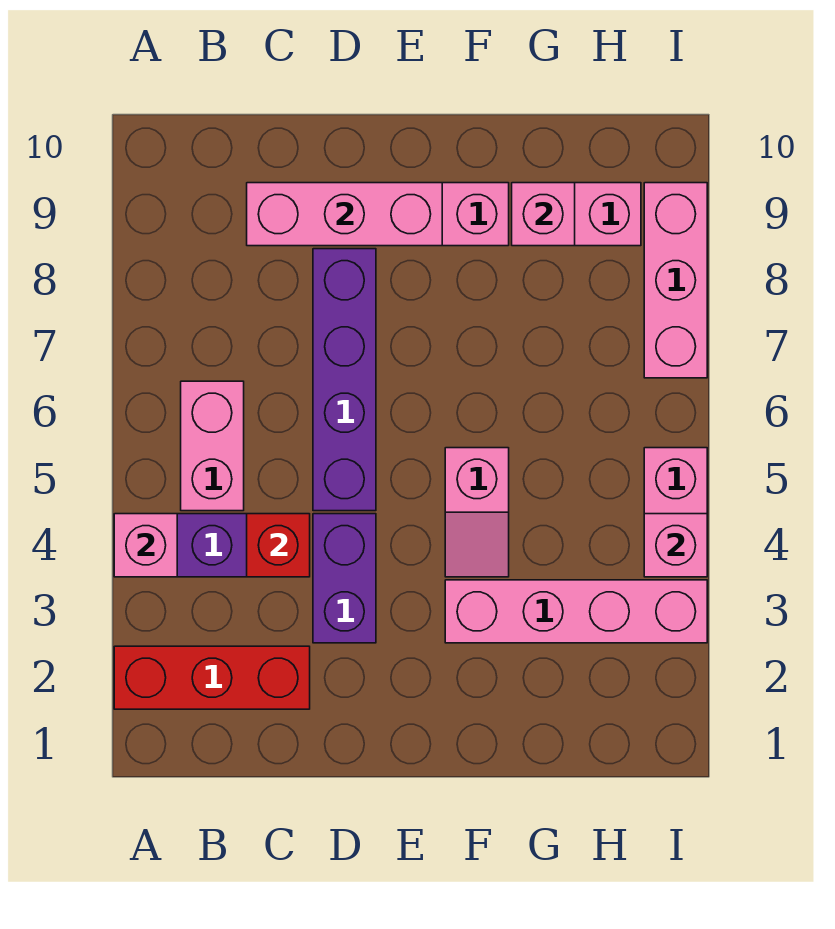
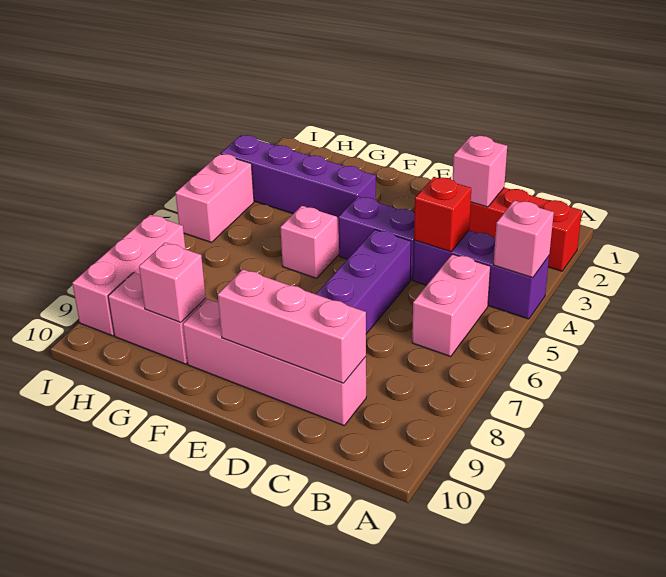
purple 1x2 brick [313,514,376,643] -> purple 1x2 brick turned to [339,196,415,280]
pink 1x4 brick [445,580,707,643] -> purple 1x4 brick [221,135,376,218]
pink 1x1 brick [644,514,707,577] -> pink 1x1 brick moved to [453,136,507,207]

